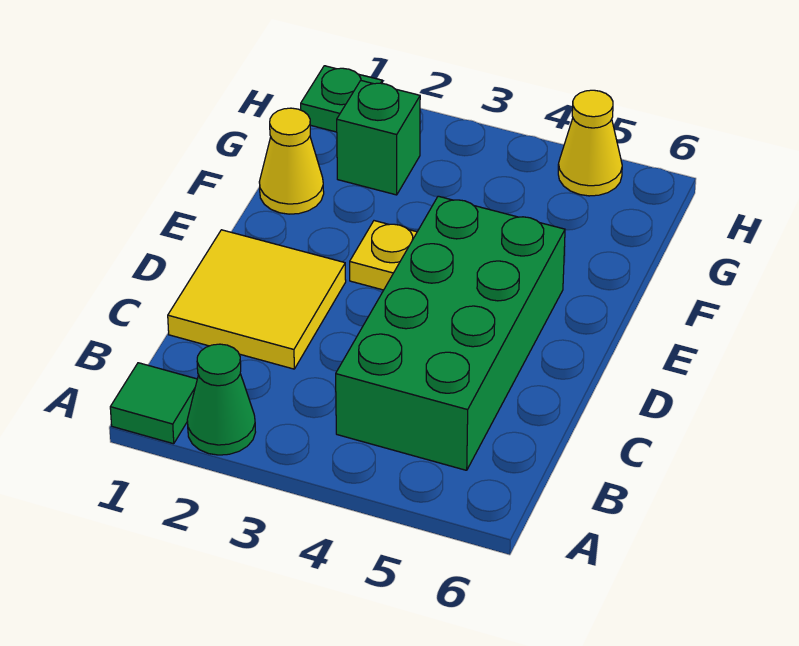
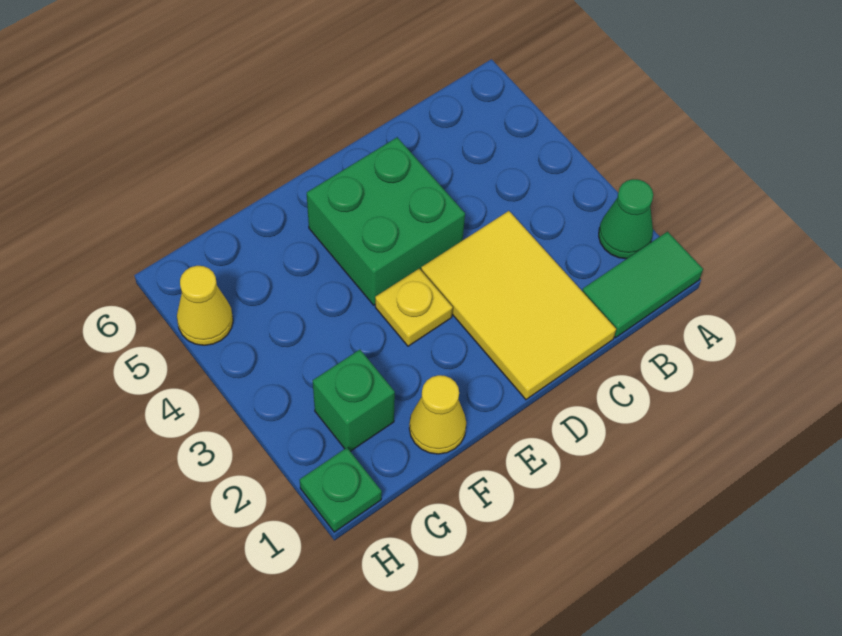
green 1x1 tile [110,363,197,444] -> green 1x2 tile [582,232,703,338]
green 2x4 brick [336,196,565,470] -> green 2x2 brick [307,137,465,305]
yellow 2x2 tile [168,230,346,369] -> yellow 2x3 tile [421,211,616,399]

